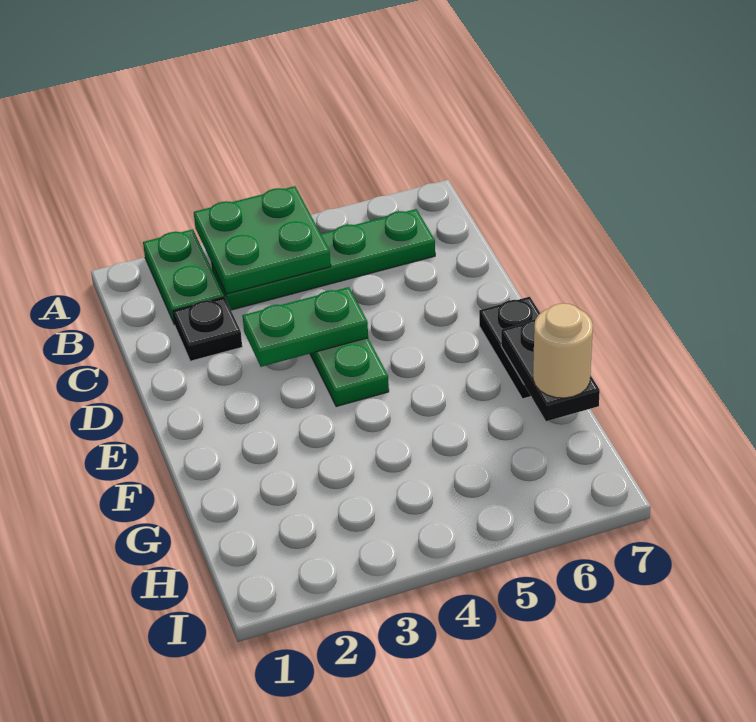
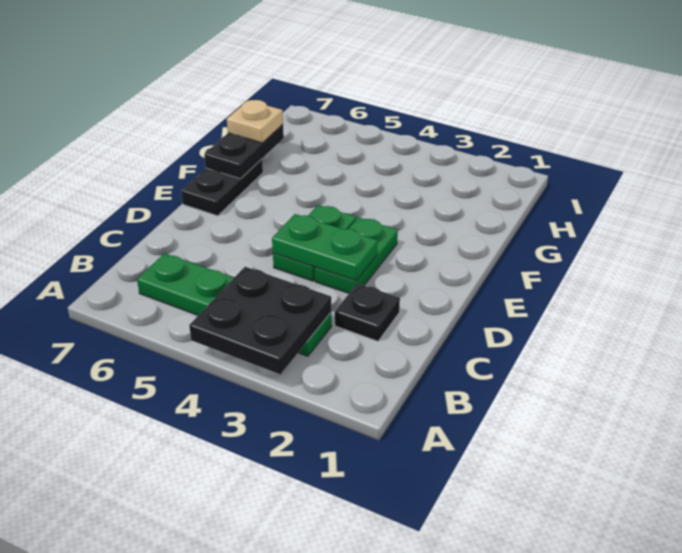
green 1x2 plate [143,229,224,325] -> green 1x2 plate moved to [315,217,398,293]
green 2x2 plate [194,186,331,294] -> black 2x2 plate [189,267,331,375]
tan 1x1 round brick [533,303,593,398] -> tan 1x1 plate [227,100,283,143]

